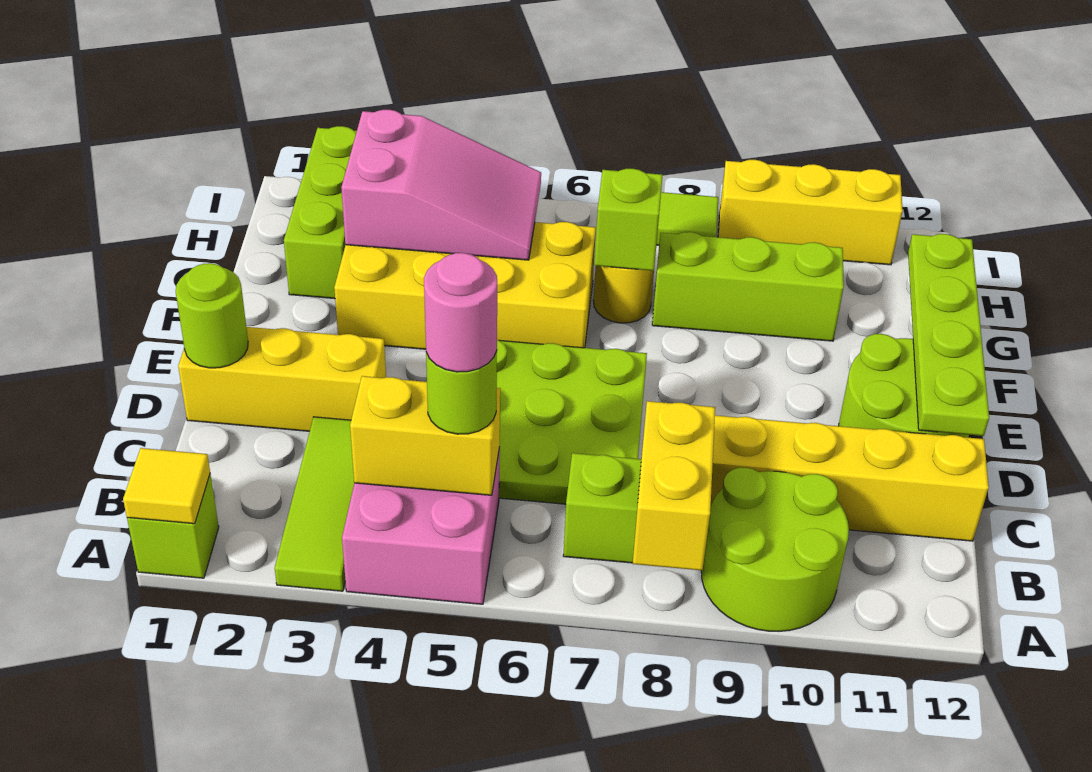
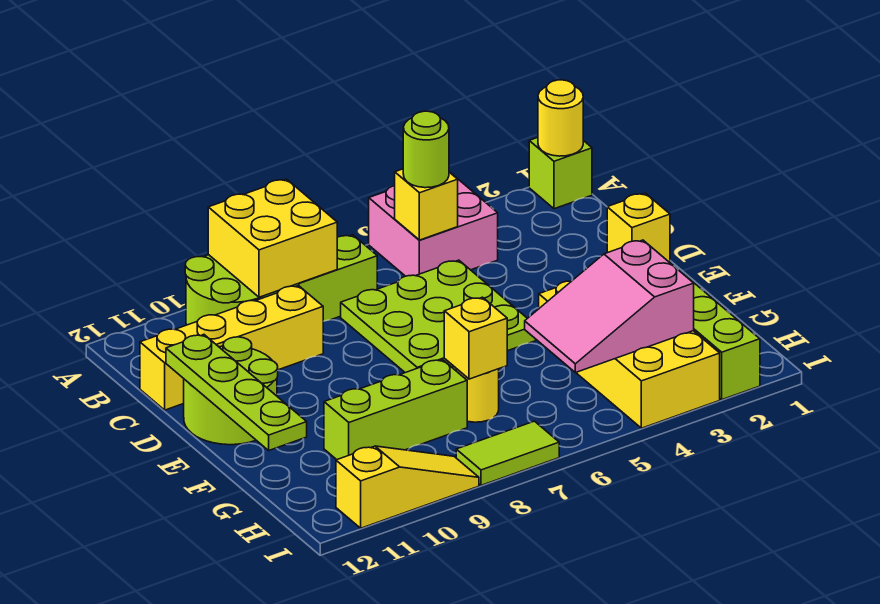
yellow 1x1 tile [123,448,210,524] -> yellow 1x1 round brick [538,80,583,156]
lime 1x3 tile [275,417,354,591] -> none
yellow 1x2 brick [633,401,715,570] -> yellow 2x2 brick [208,179,337,297]
yellow 1x2 brick [350,376,500,495] -> yellow 1x1 brick [395,169,458,240]
pink 1x1 round brick [424,253,497,372] -> none
yellow 1x3 brick [178,327,386,431] -> yellow 1x1 brick [607,193,670,262]
lime 1x1 round brick [176,263,248,368] -> none
yellow 2x4 brick [334,222,596,349] -> yellow 2x4 brick turned to [539,281,720,428]
lime 1x1 brick [594,169,663,271] -> yellow 1x1 brick [444,297,507,379]
yellow 1x3 brick [718,160,903,265] -> yellow 1x3 slope [336,446,479,528]

